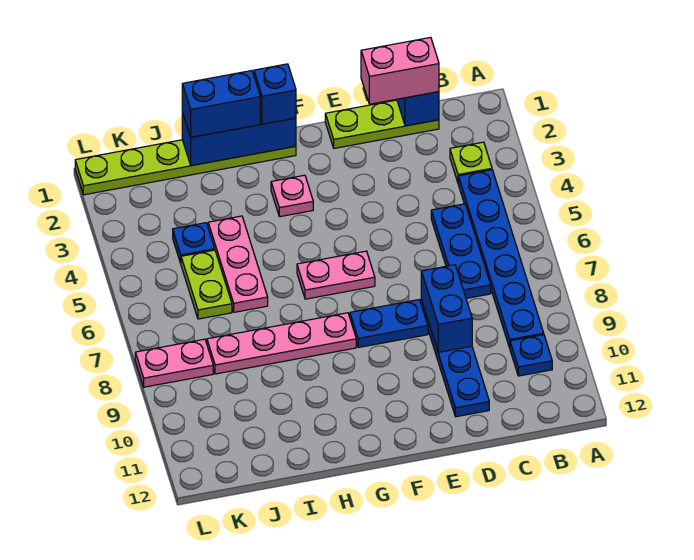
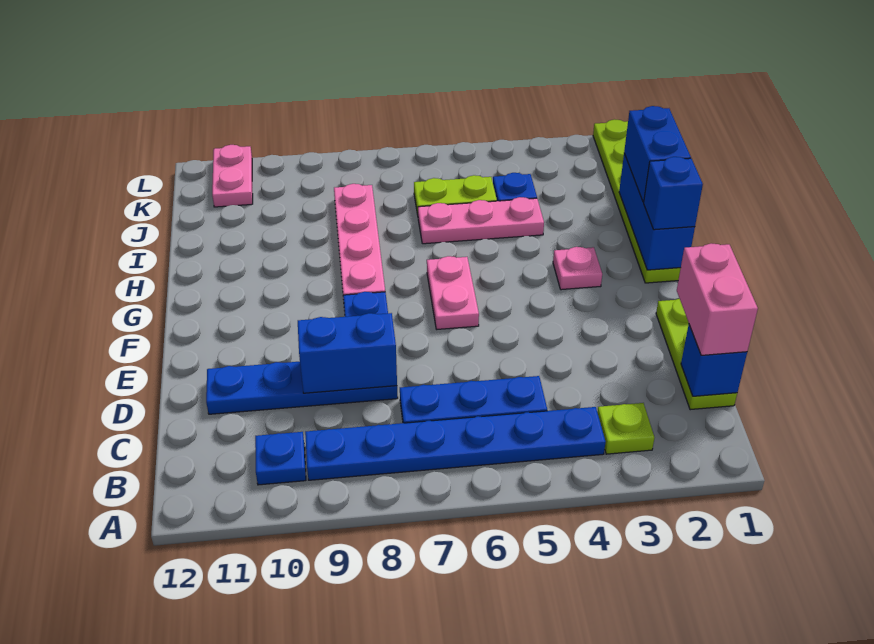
pink 1x2 plate [135,339,213,387] -> pink 1x2 plate moved to [212,145,253,207]

